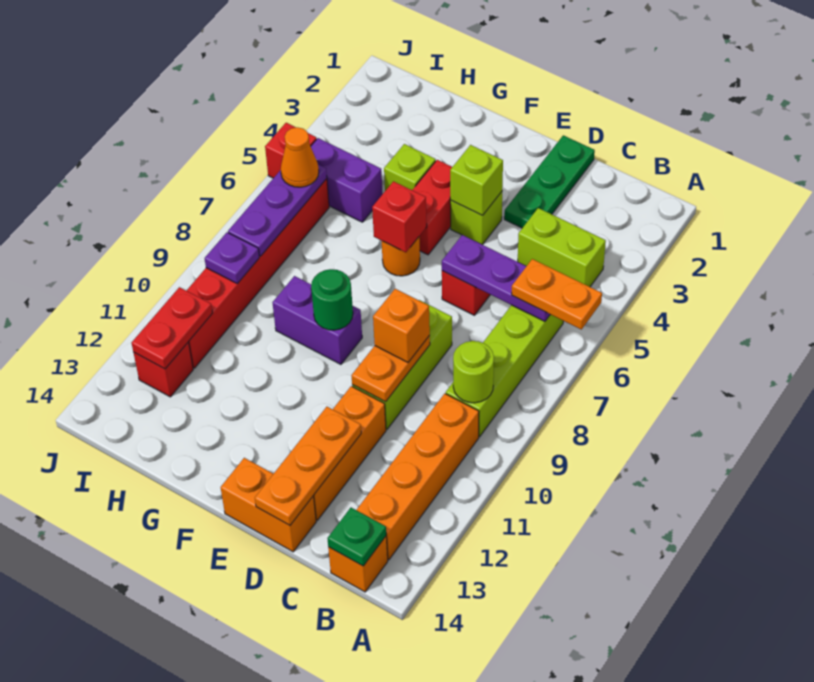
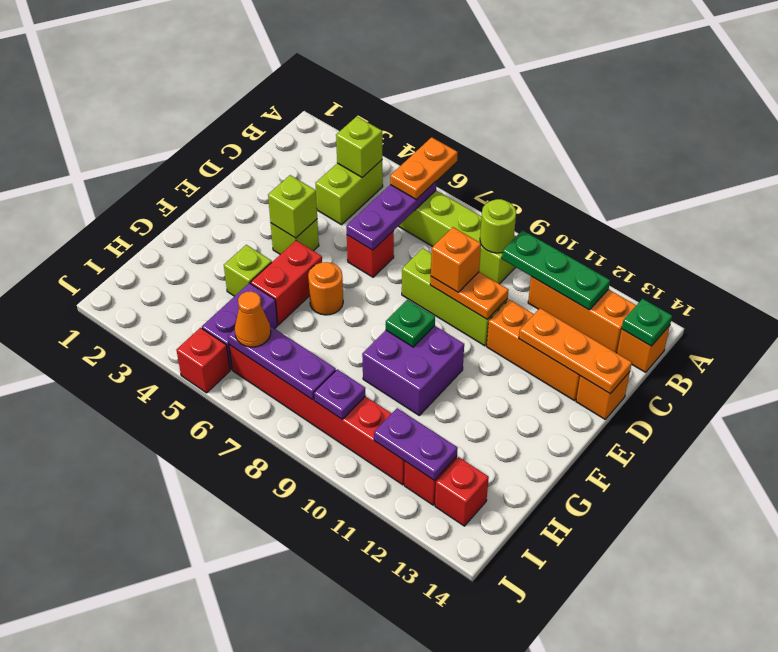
none -> lime 1x1 brick [336,117,382,177]
orange 1x4 brick [357,394,479,560] -> orange 1x3 brick [528,276,636,353]
green 1x3 plate [504,135,595,228] -> green 1x3 plate moved to [502,230,610,310]
orange 1x2 brick [221,458,316,552] -> orange 1x1 brick [576,372,630,419]
red 1x2 brick [413,160,452,255] -> red 1x2 brick turned to [251,241,322,325]
red 1x1 brick [372,181,427,252] -> red 1x1 brick moved to [435,457,489,526]
purple 1x2 brick [272,276,362,364] -> purple 2x2 brick [362,326,464,415]
green 1x1 round brick [311,269,353,330] -> green 1x1 plate [386,300,435,347]
red 1x2 plate [132,287,212,369] -> purple 1x2 plate [374,408,458,481]

